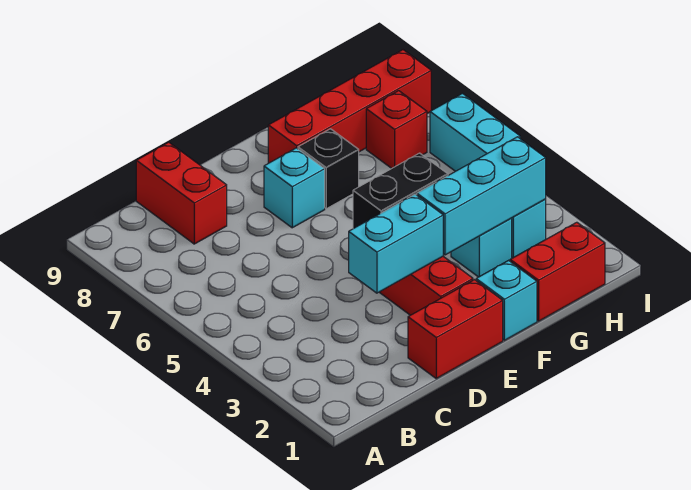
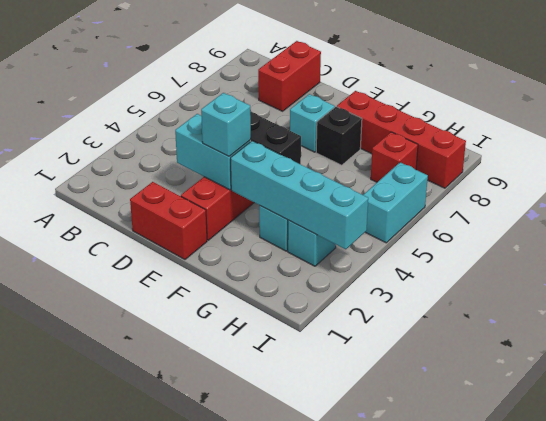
cyan 1x1 brick [476,261,537,340] -> cyan 1x1 brick moved to [201,93,251,156]
cyan 1x3 brick [417,137,546,255] -> cyan 1x4 brick [231,141,368,249]
red 1x2 brick [510,222,605,321] -> none

